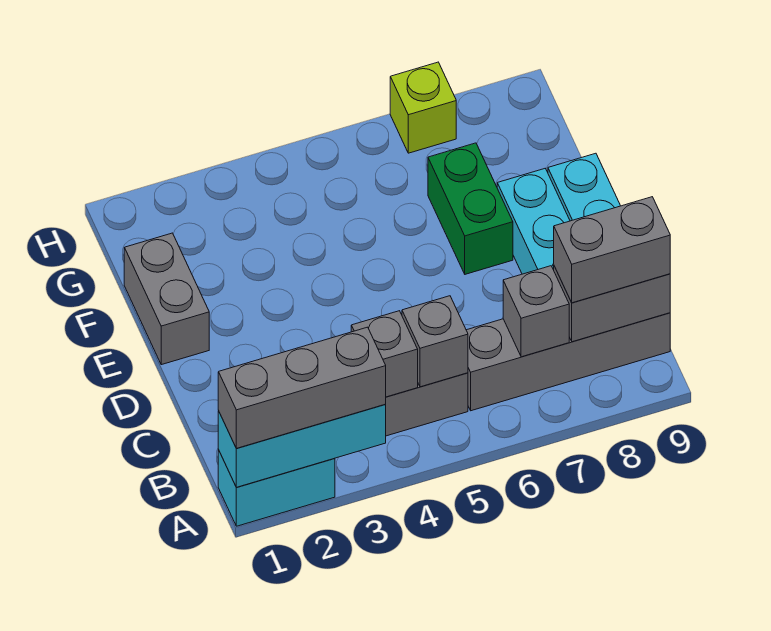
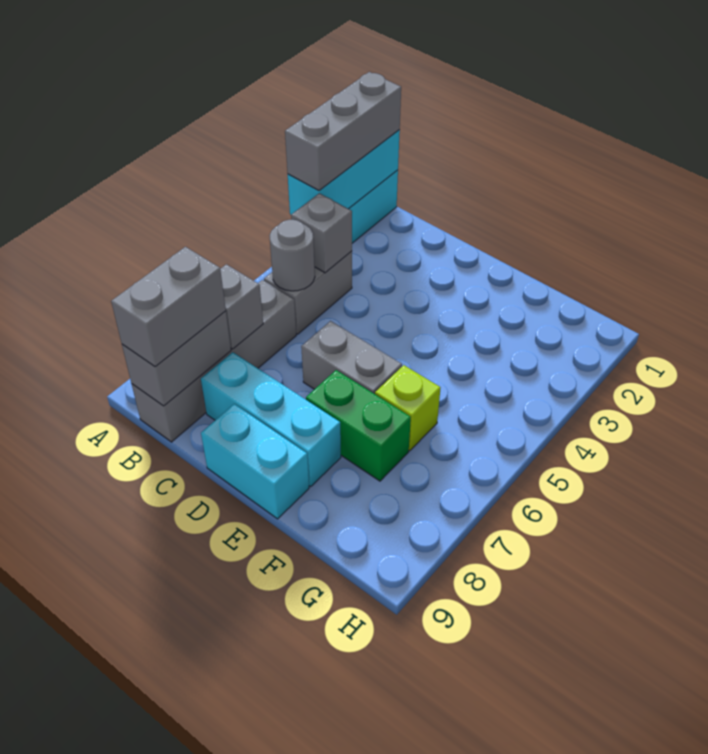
grey 1x1 brick [402,296,468,387] -> grey 1x1 round brick [270,220,315,291]
grey 1x2 brick [124,233,209,365] -> grey 1x2 brick moved to [301,321,402,394]
lime 1x1 brick [390,62,456,153] -> lime 1x1 brick moved to [375,365,440,451]

